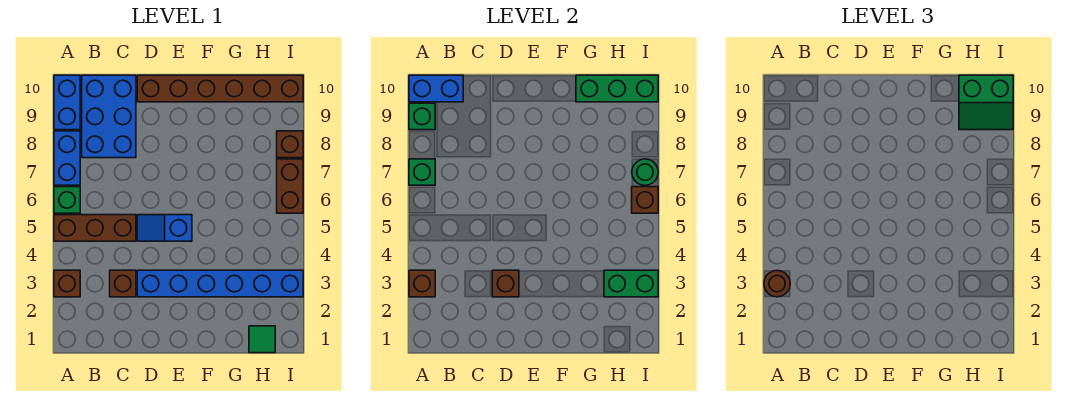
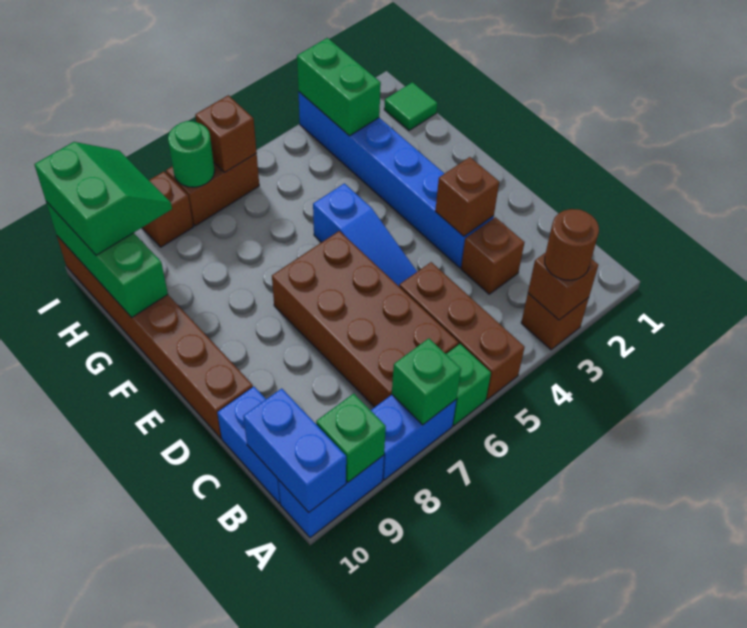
none -> brown 2x4 brick [272,231,458,407]
blue 2x3 brick [82,75,136,158] -> blue 1x2 brick [217,387,280,503]
blue 1x2 slope [137,215,192,241] -> blue 1x3 slope [313,183,417,286]

